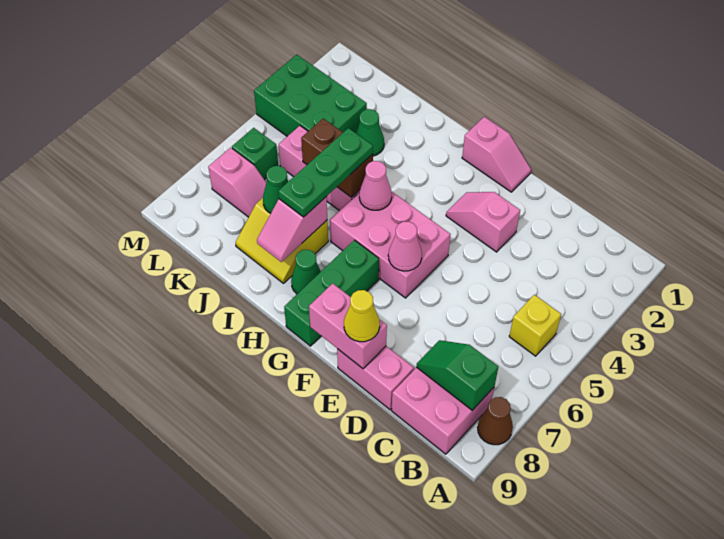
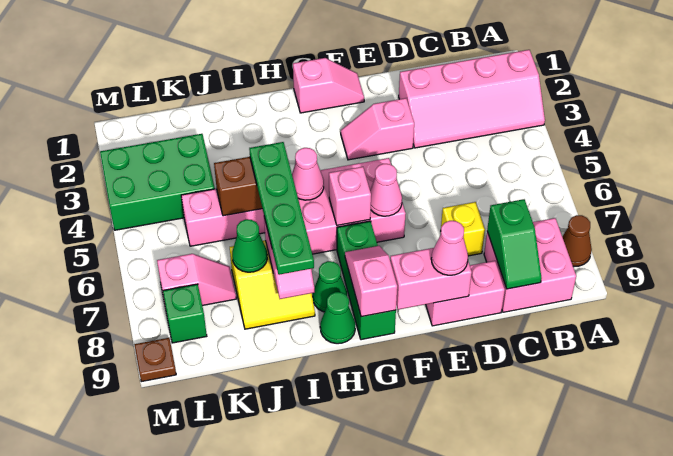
none -> pink 2x4 slope [399,50,545,148]
yellow 1x1 brick [509,295,561,356] -> yellow 1x1 brick moved to [441,202,485,256]
green 1x2 slope [416,340,498,410] -> green 1x2 slope turned to [487,199,542,289]
yellow 1x1 cone [344,290,380,342] -> pink 1x1 cone [431,221,468,275]
none -> pink 1x1 brick [329,167,371,225]
none -> pink 1x2 slope [345,246,397,317]
green 1x3 plate [278,128,373,217] -> green 1x4 plate [249,142,314,275]
green 1x1 cone [356,109,384,156] -> green 1x1 cone moved to [320,292,355,344]
green 1x1 brick [232,128,278,180] -> green 1x1 brick moved to [163,284,207,343]
none -> brown 1x1 plate [134,338,176,382]

